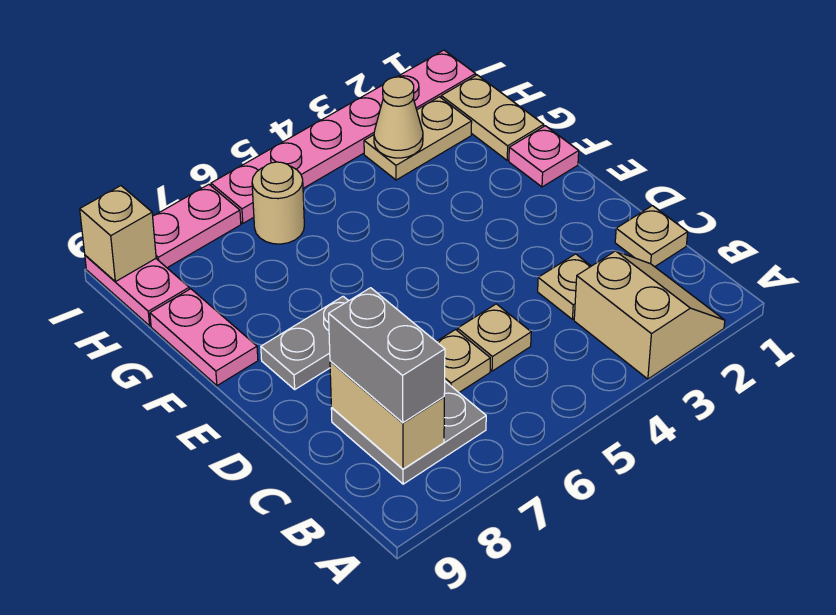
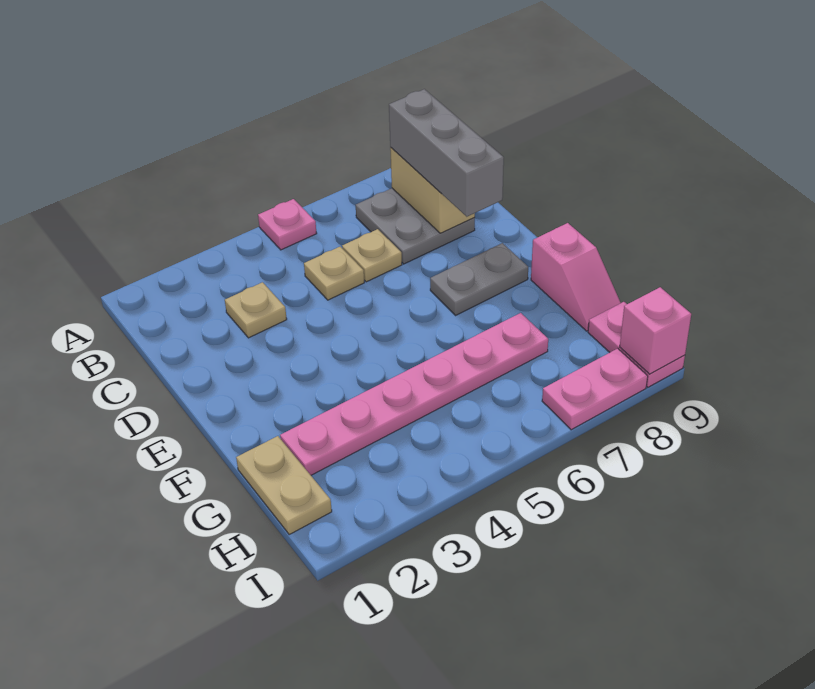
tan 2x2 slope [574,251,725,379] -> none
grey 1x2 brick [329,288,445,423] -> grey 1x3 brick [389,89,504,217]
tan 1x1 plate [615,206,688,267] -> none
pink 1x1 plate [509,126,579,187] -> pink 1x1 plate moved to [258,199,317,250]
pink 1x2 plate [150,289,258,386] -> pink 1x2 slope [531,223,621,331]
tan 1x2 plate [364,97,472,180] -> none
tan 1x1 cone [374,77,423,158] -> none
tan 1x1 round brick [252,162,304,244] -> none
pink 1x6 plate [211,50,476,223] -> pink 1x6 plate moved to [280,313,548,475]
tan 1x1 brick [80,186,156,282] -> pink 1x1 brick [620,287,691,374]

